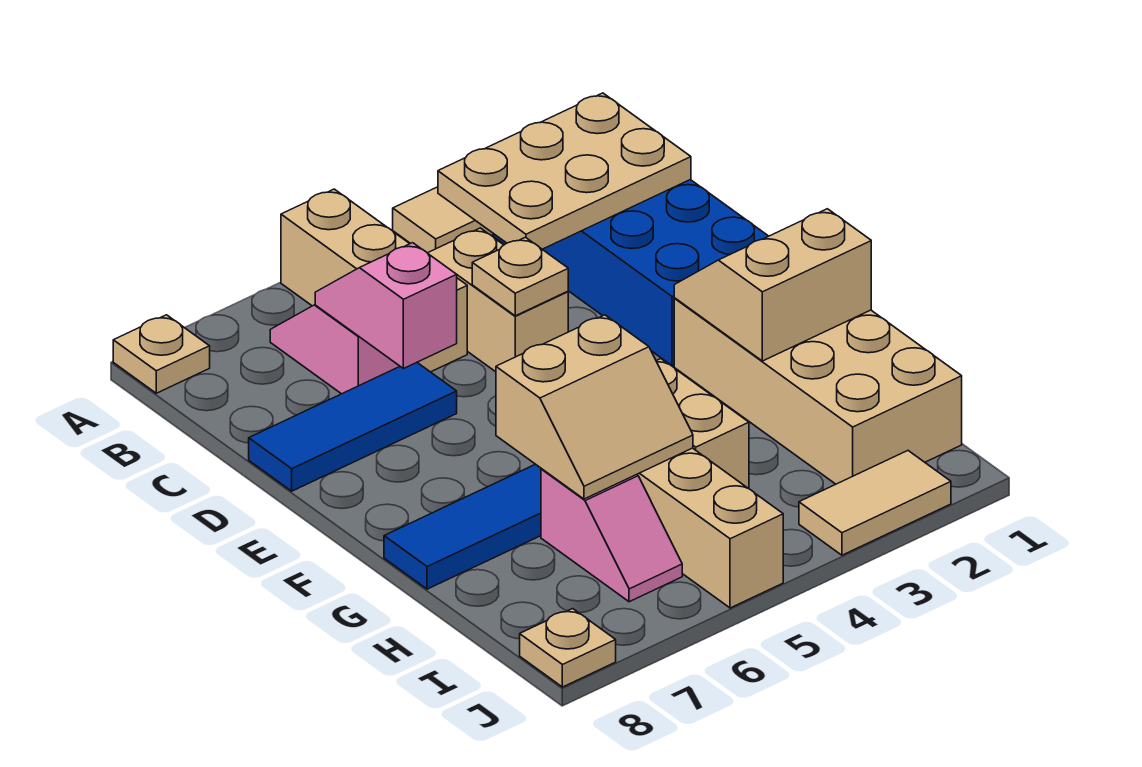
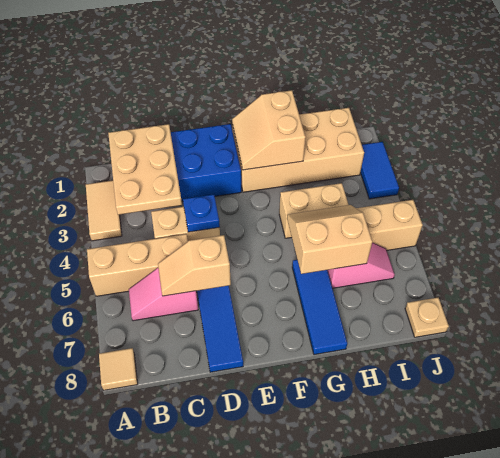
tan 1x1 plate [113,315,210,393] -> tan 1x1 tile [99,348,138,390]
pink 1x2 slope [315,243,457,369] -> tan 1x2 slope [158,235,231,296]
tan 1x1 plate [472,237,568,316] -> blue 1x1 plate [183,194,220,232]
tan 2x2 slope [496,315,693,499] -> tan 2x2 slope turned to [287,205,372,274]
tan 1x2 tile [799,451,951,555] -> blue 1x2 tile [360,142,399,199]

